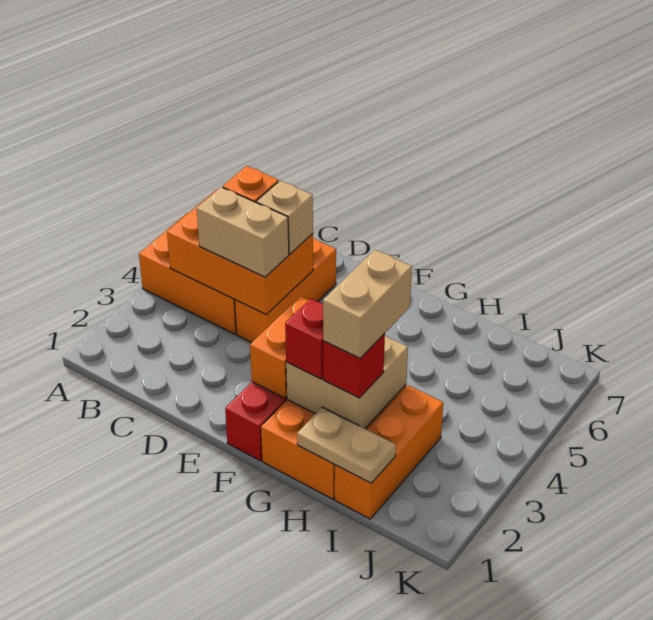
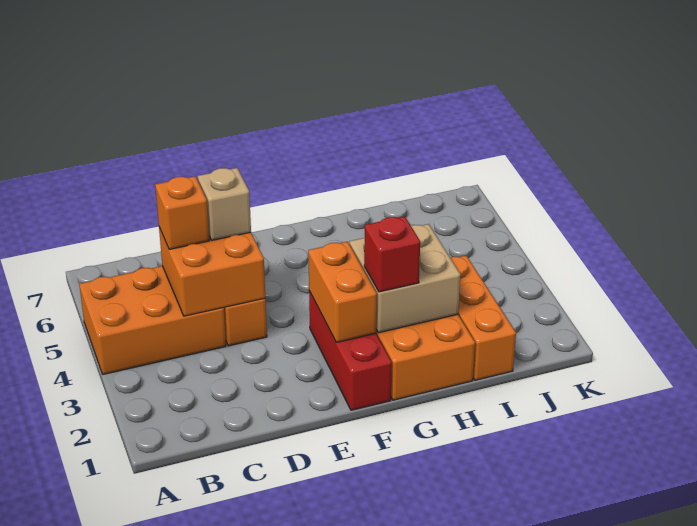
orange 2x3 brick [167,190,313,315] -> orange 2x2 brick [159,227,265,316]
tan 1x2 brick [197,187,289,277] -> none
tan 1x2 plate [297,407,396,483] -> none
red 1x1 brick [323,333,385,398] -> none
tan 1x2 brick [323,250,412,358] -> none

